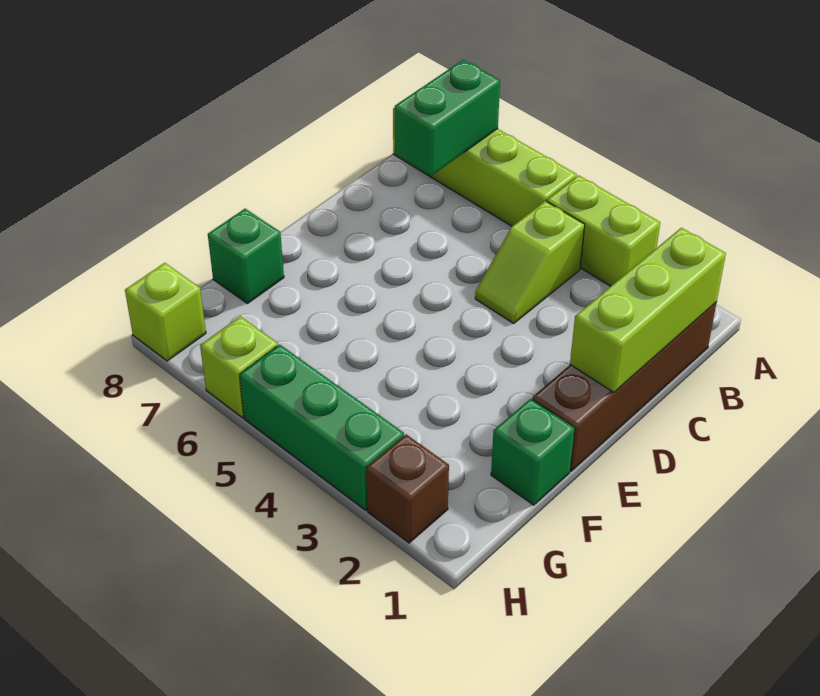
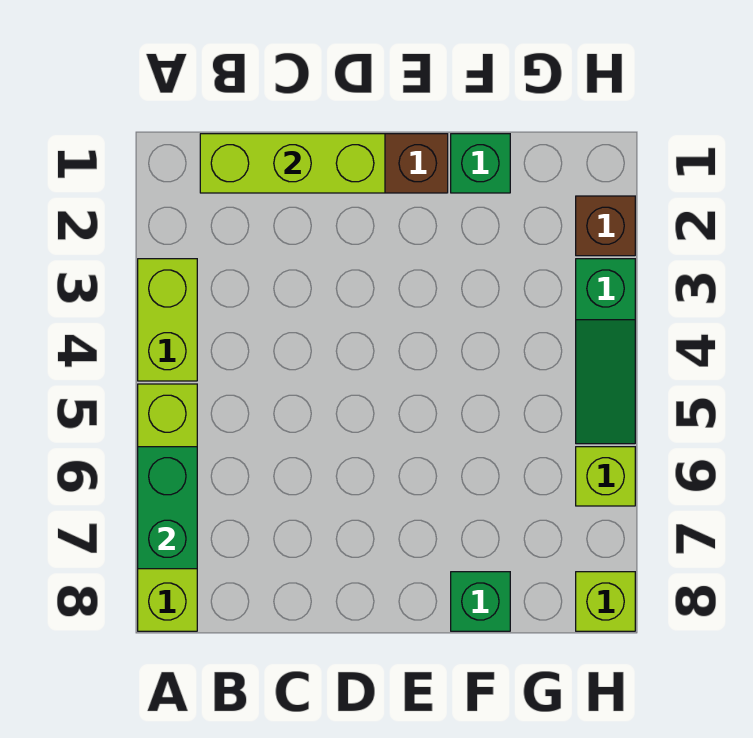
green 1x2 brick [395,60,500,176] -> green 1x2 brick turned to [138,447,197,569]
lime 1x2 slope [475,201,585,323] -> none
green 1x3 brick [240,344,404,510] -> green 1x3 slope [576,259,635,444]

